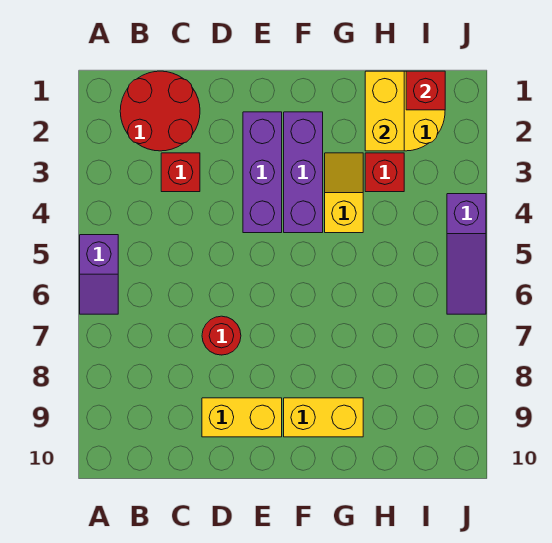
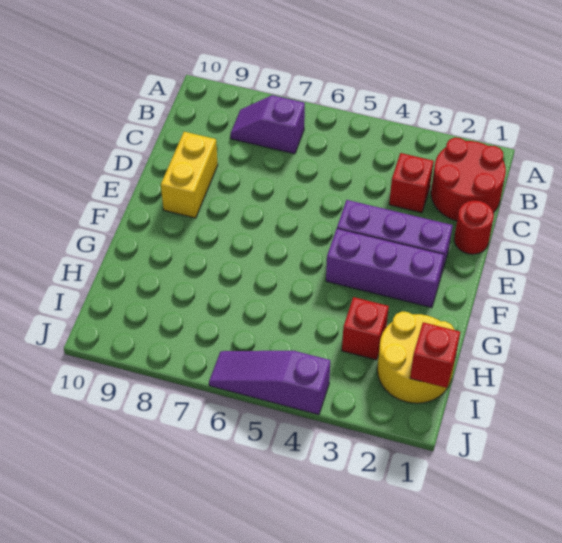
purple 1x2 slope [80,235,118,314] -> purple 1x2 slope moved to [230,95,305,154]
red 1x1 round brick [202,316,241,355] -> red 1x1 round brick moved to [454,200,494,254]
yellow 1x2 brick [284,398,363,437] -> none
yellow 1x2 slope [325,153,363,233] -> none
yellow 1x2 brick [365,71,404,151] -> none

